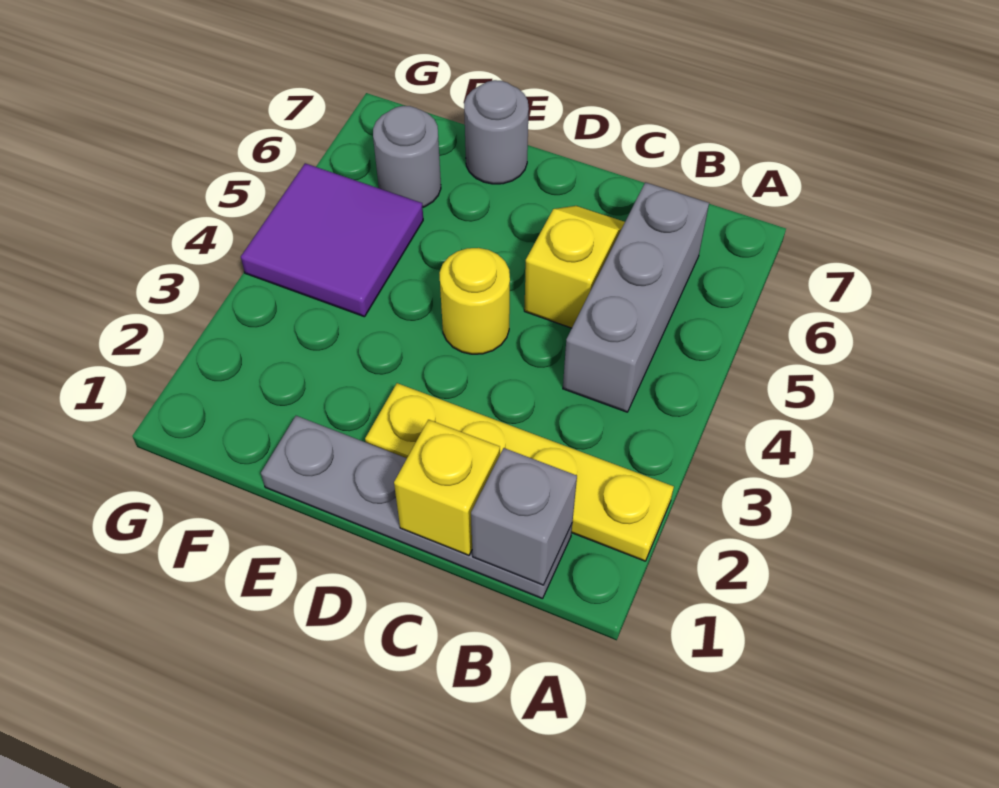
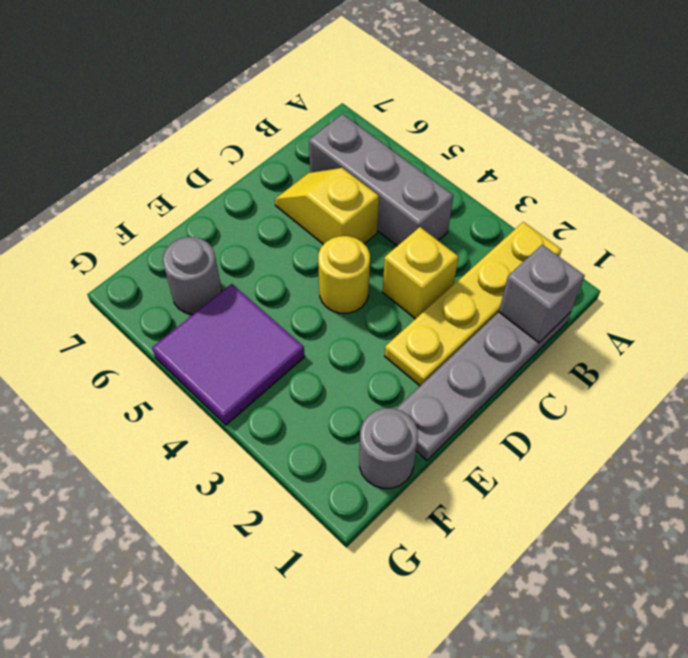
yellow 1x1 brick [394,420,500,556] -> yellow 1x1 brick moved to [383,227,458,319]
grey 1x1 round brick [464,80,529,184] -> grey 1x1 round brick moved to [359,408,418,488]

